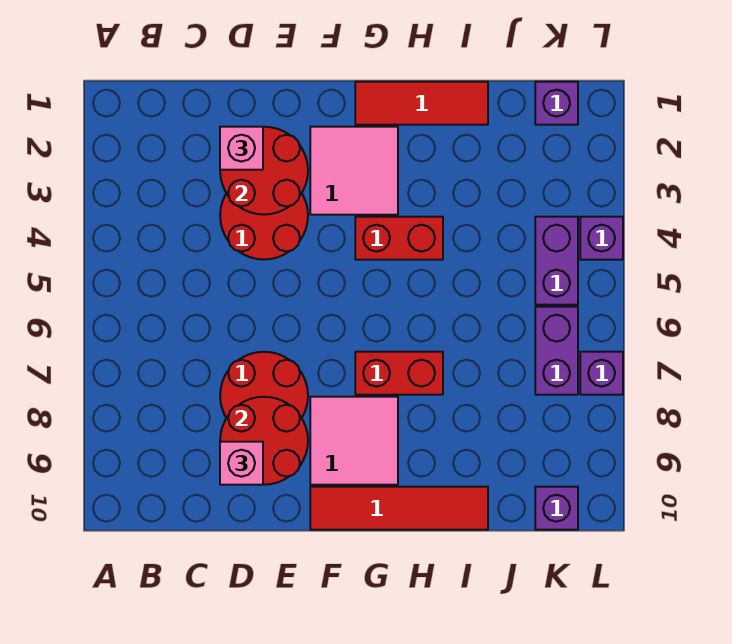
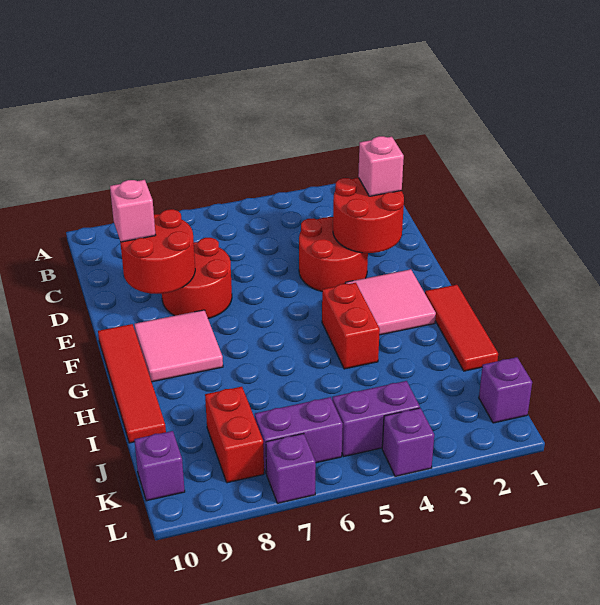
red 1x2 brick [355,352,443,395] -> red 1x2 brick moved to [205,387,264,483]

